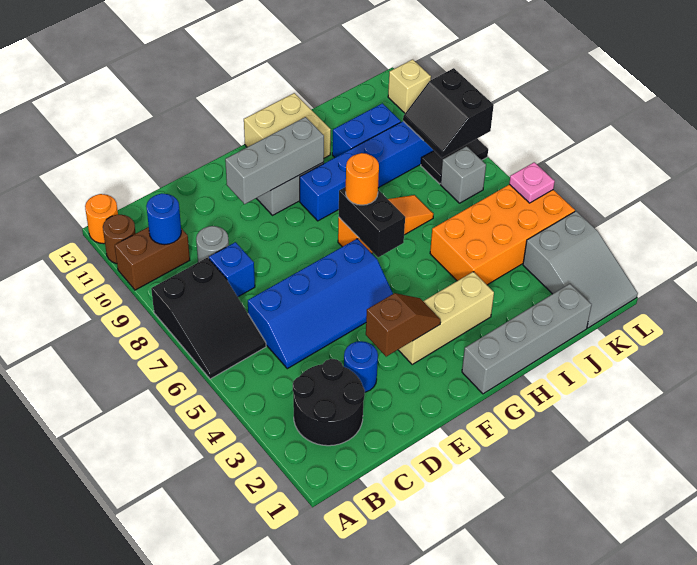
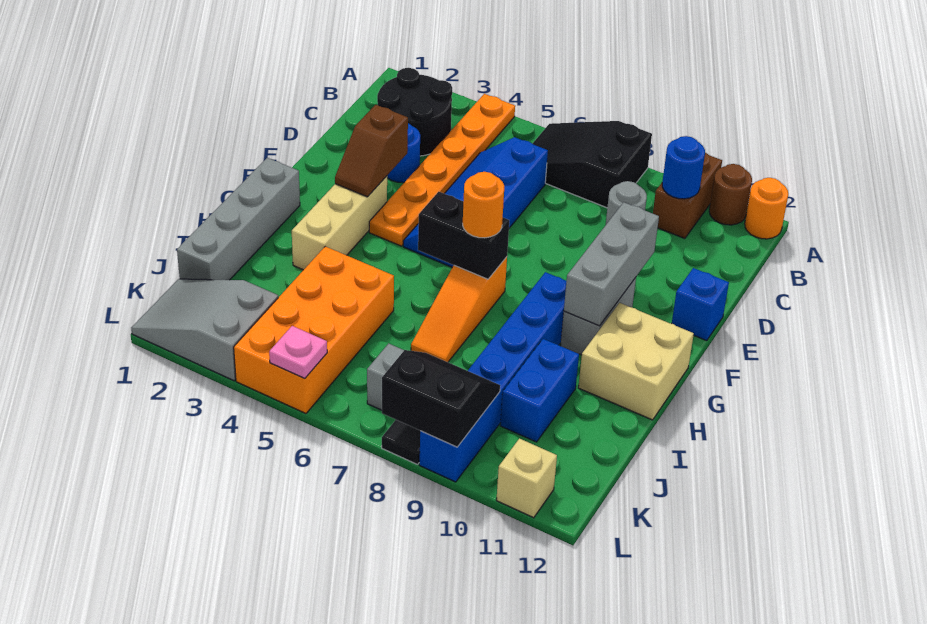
none -> orange 1x6 plate [369,94,515,246]
blue 1x1 brick [209,242,255,297] -> blue 1x1 brick moved to [672,268,729,341]

